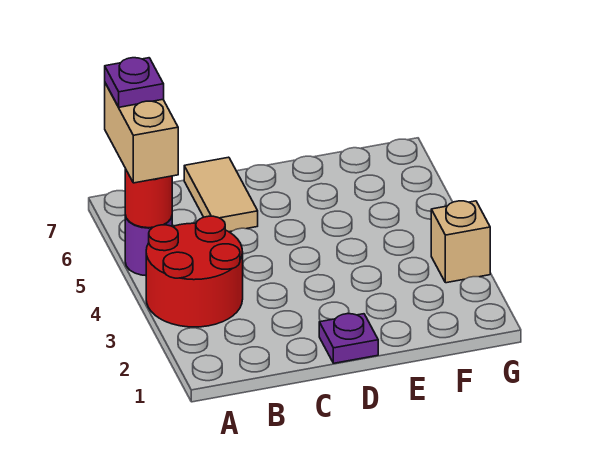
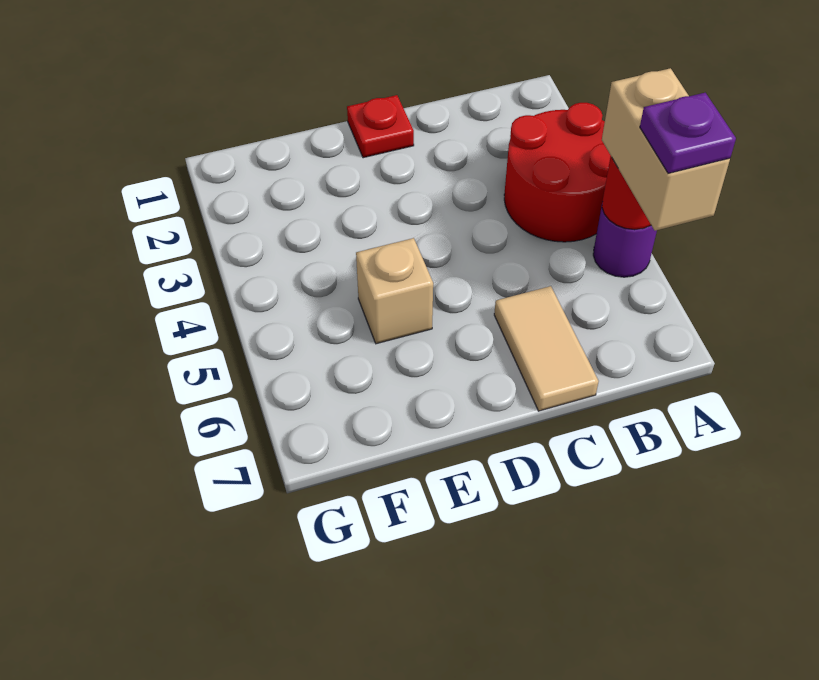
purple 1x1 plate [319,314,378,363] -> red 1x1 plate [347,95,414,158]
tan 1x1 brick [431,201,490,283] -> tan 1x1 brick moved to [356,238,433,344]

